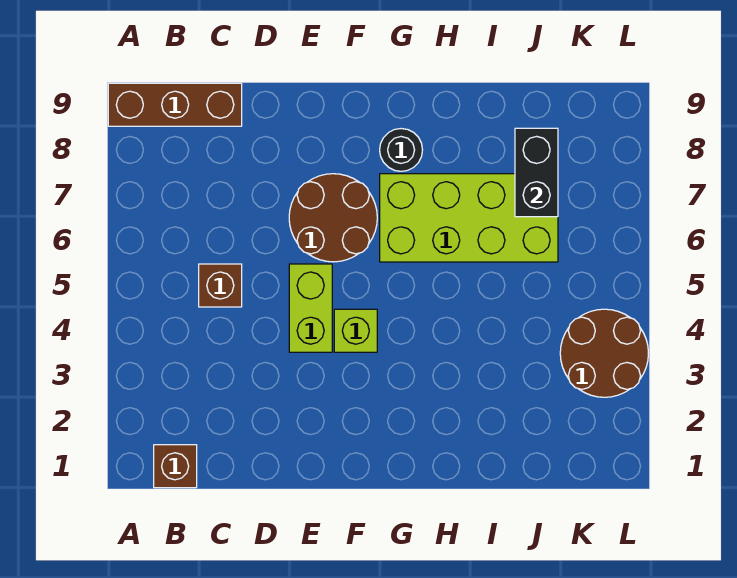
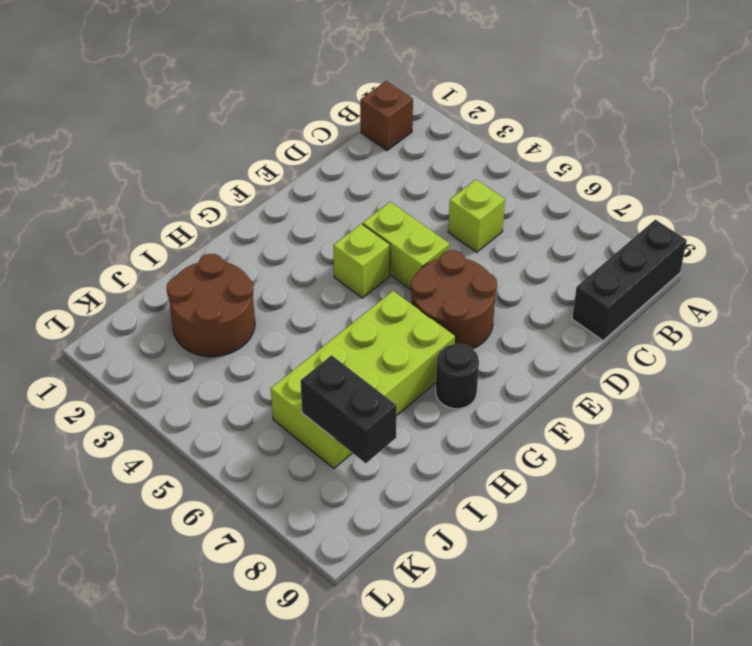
brown 1x3 brick [108,83,242,126] -> black 1x3 brick [572,220,687,340]
brown 1x1 brick [199,264,242,307] -> lime 1x1 brick [448,180,505,252]
brown 2x2 round brick [560,309,649,397] -> brown 2x2 round brick moved to [167,254,255,357]

